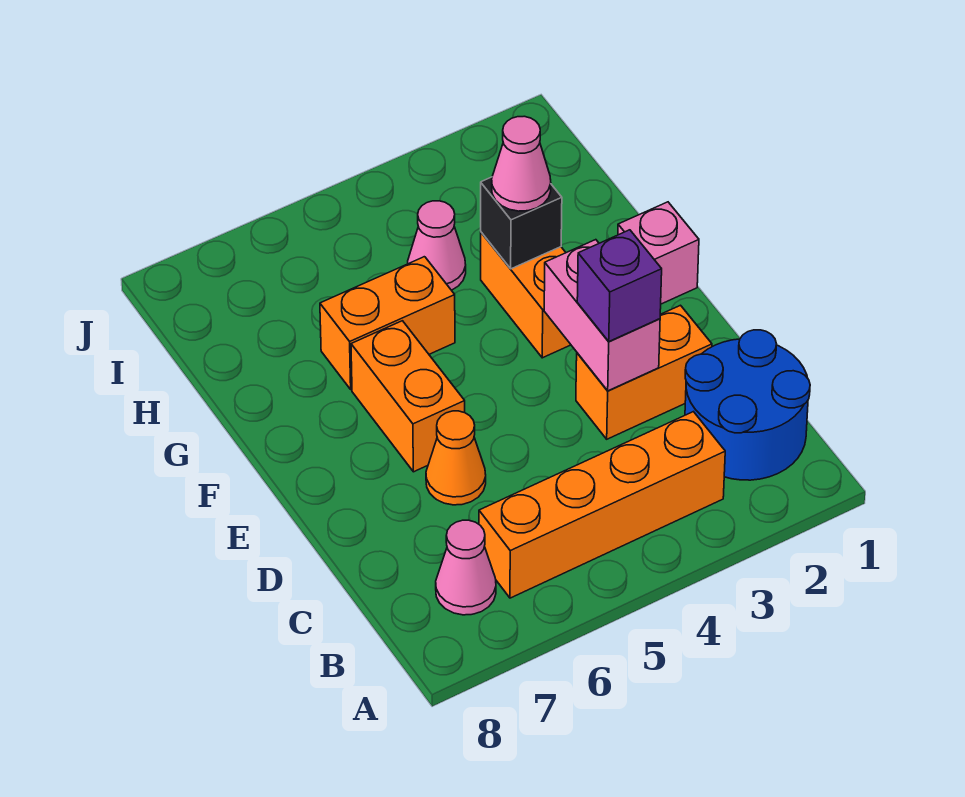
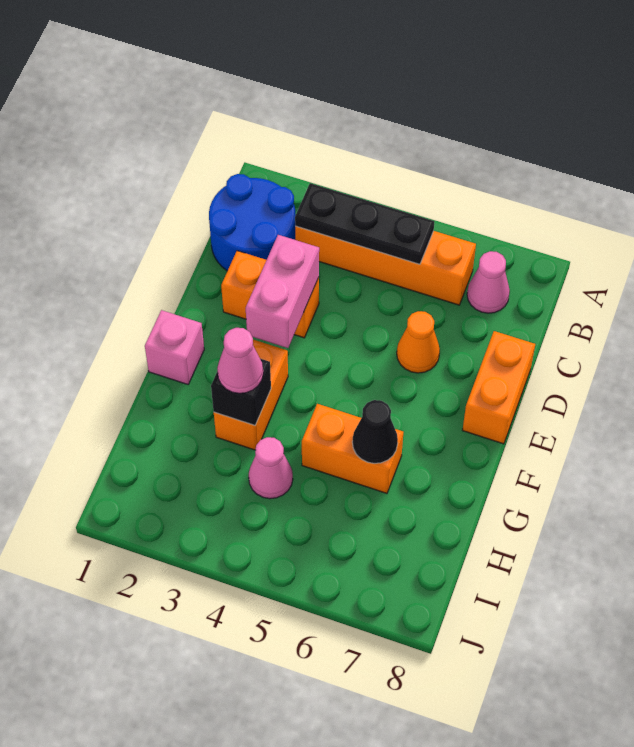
none -> black 1x3 plate [295,183,434,264]
purple 1x1 brick [577,230,662,341] -> none
orange 1x2 brick [351,321,465,472] -> orange 1x2 brick moved to [463,331,535,444]
none -> black 1x1 cone [352,400,398,463]

